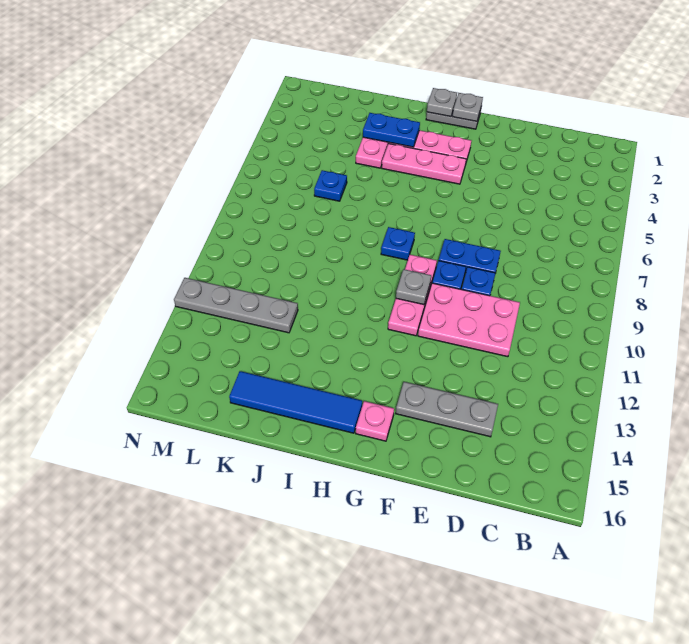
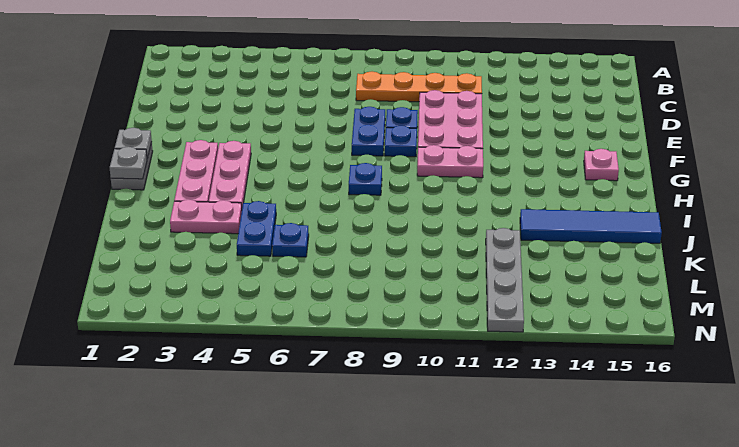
none -> orange 1x4 plate [356,72,482,102]
grey 1x3 plate [396,382,498,437] -> none
pink 1x3 plate [388,255,437,336] -> pink 1x2 plate [417,145,483,178]
grey 1x1 plate [396,269,431,305] -> none
blue 1x4 tile [229,371,362,433] -> blue 1x4 tile turned to [520,209,662,243]
blue 1x2 plate [363,113,420,147] -> blue 1x2 plate moved to [237,201,276,256]

